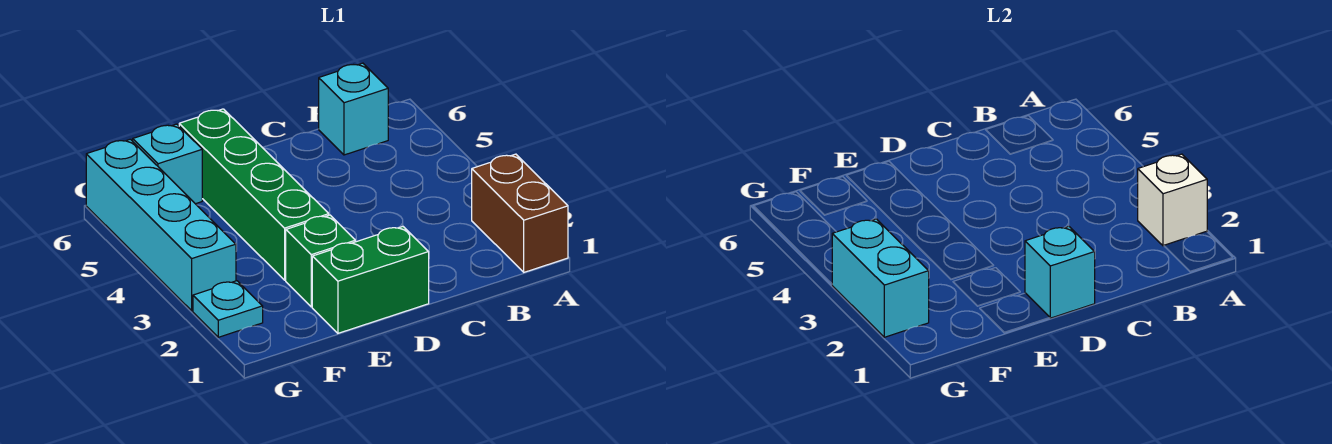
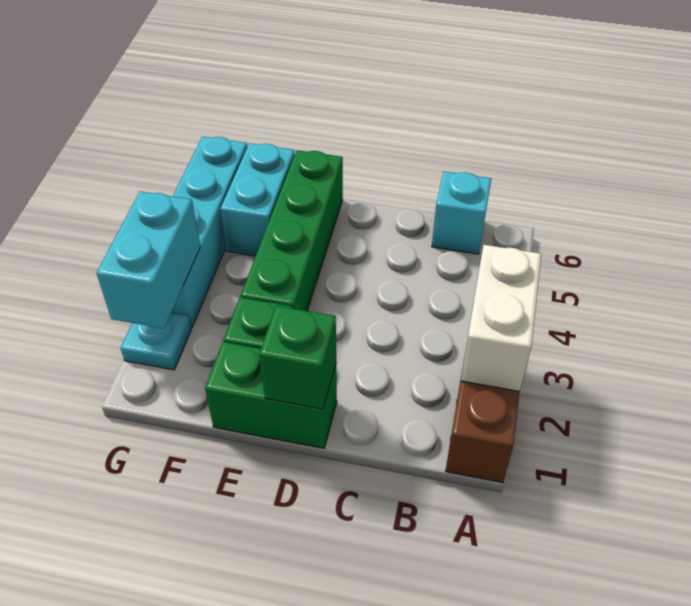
white 1x1 brick [1138,154,1207,246] -> white 1x2 brick [461,245,541,391]
cyan 1x1 brick [1025,227,1095,318] -> green 1x1 brick [259,306,336,409]
cyan 1x1 brick [133,124,202,204] -> cyan 1x2 brick [220,143,295,256]

